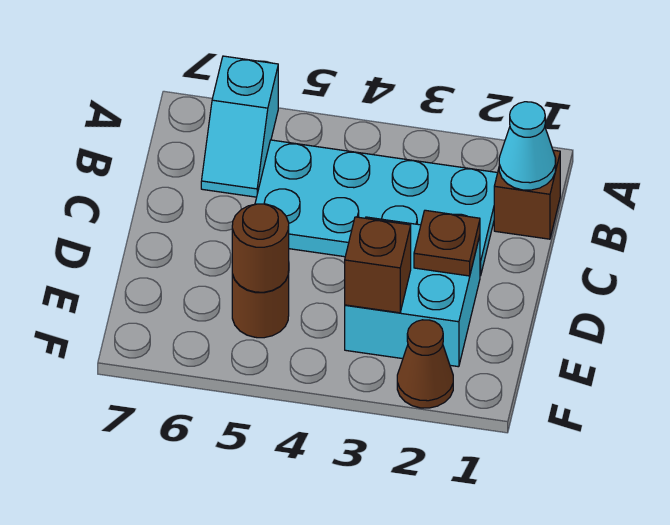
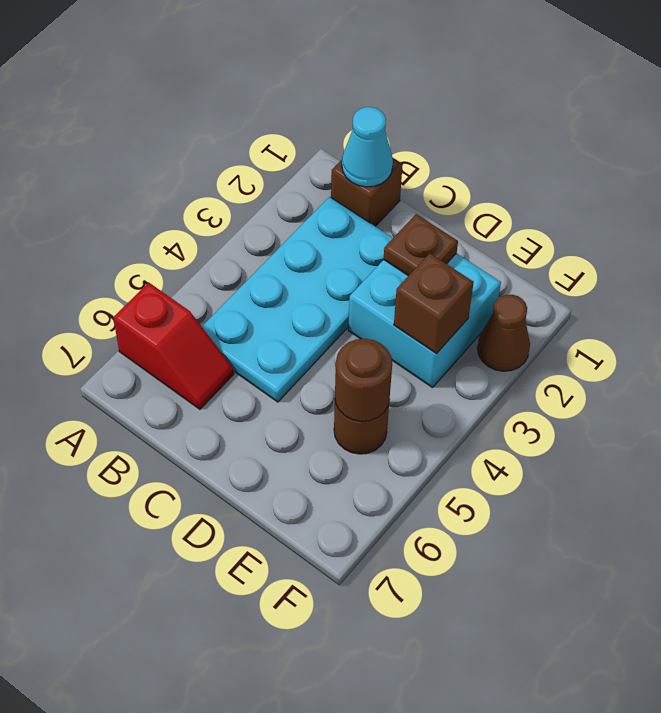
cyan 1x2 slope [201,56,278,197] -> red 1x2 slope [113,283,234,409]

